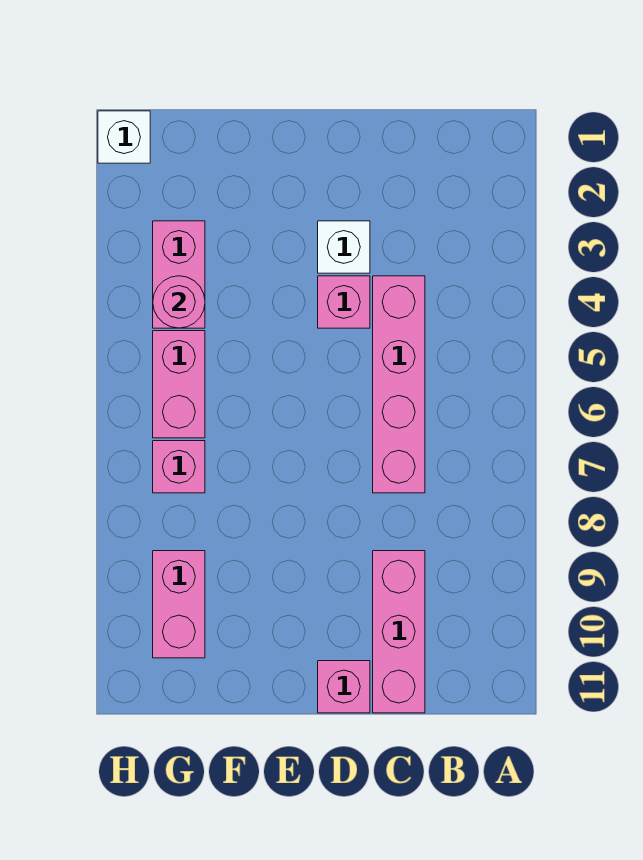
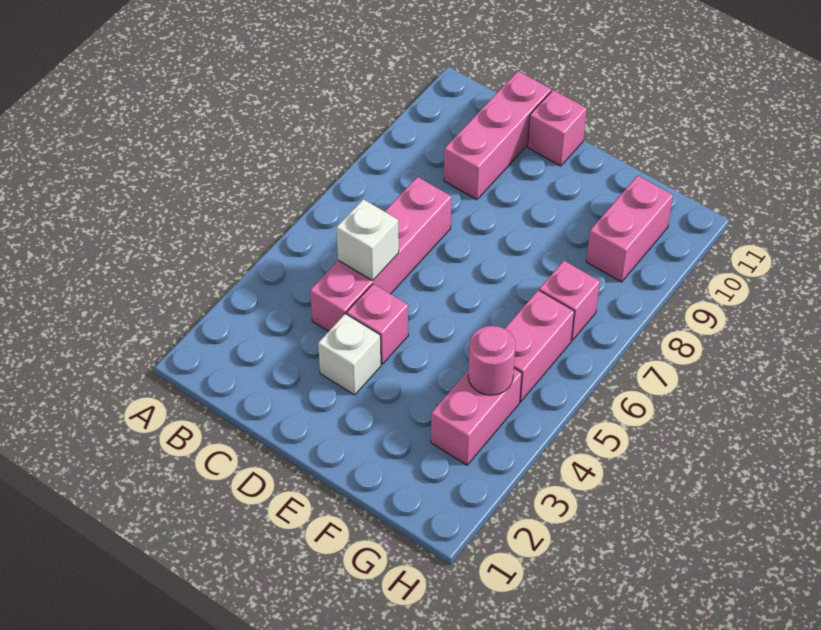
white 1x1 brick [98,111,150,163] -> white 1x1 brick moved to [337,199,399,280]

